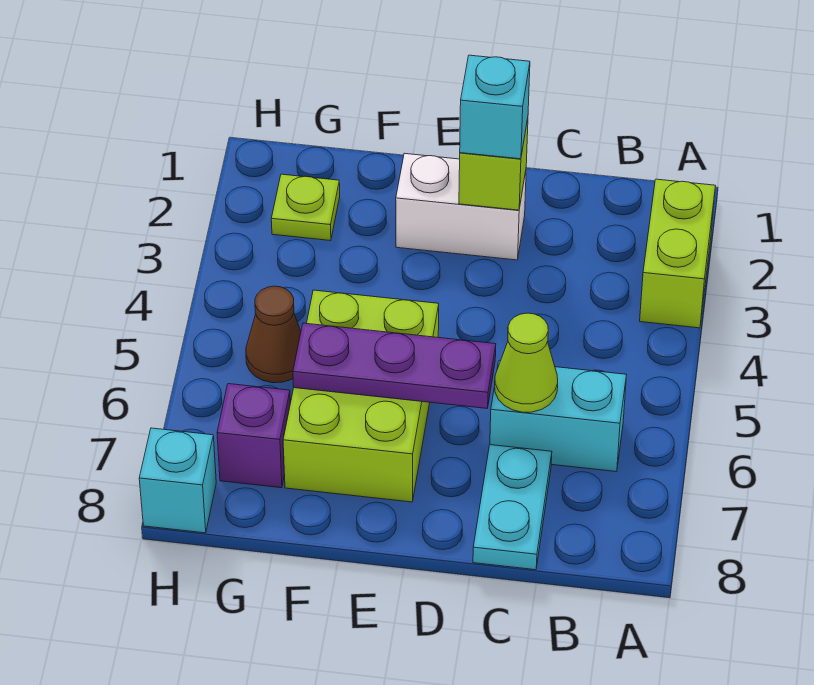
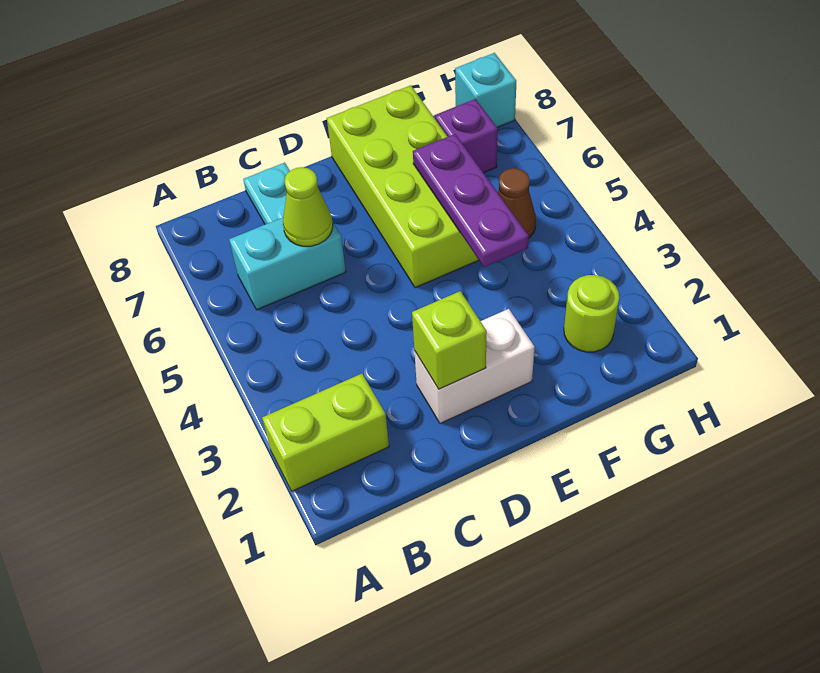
lime 1x2 brick [640,179,715,328] -> lime 1x2 brick turned to [262,374,389,491]
cyan 1x1 brick [460,55,530,159] -> none
purple 1x3 plate [293,323,496,408] -> purple 1x3 plate turned to [413,134,529,267]
lime 2x3 brick [283,290,439,502] -> lime 2x4 brick [327,85,479,288]
lime 1x1 plate [271,174,340,241] -> lime 1x1 round brick [564,275,619,352]

